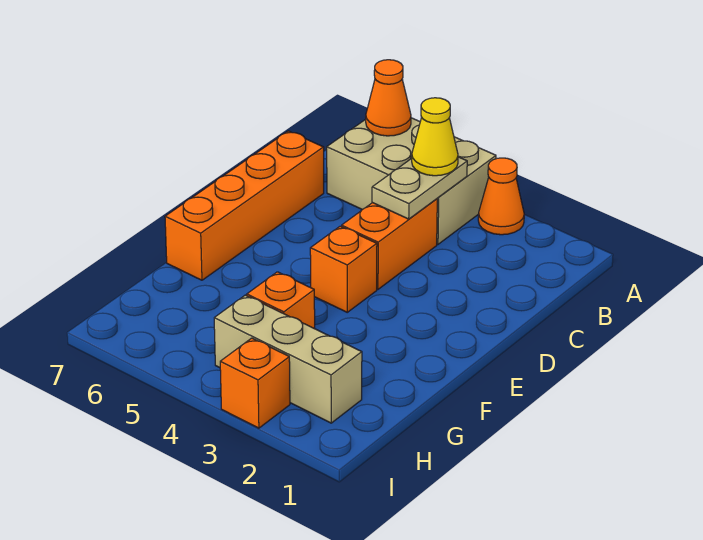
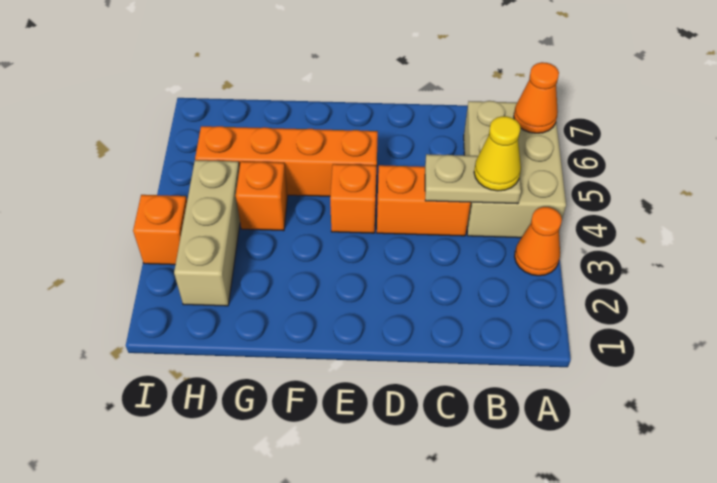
orange 1x4 brick [165,131,324,280] -> orange 1x4 brick moved to [195,126,378,196]

